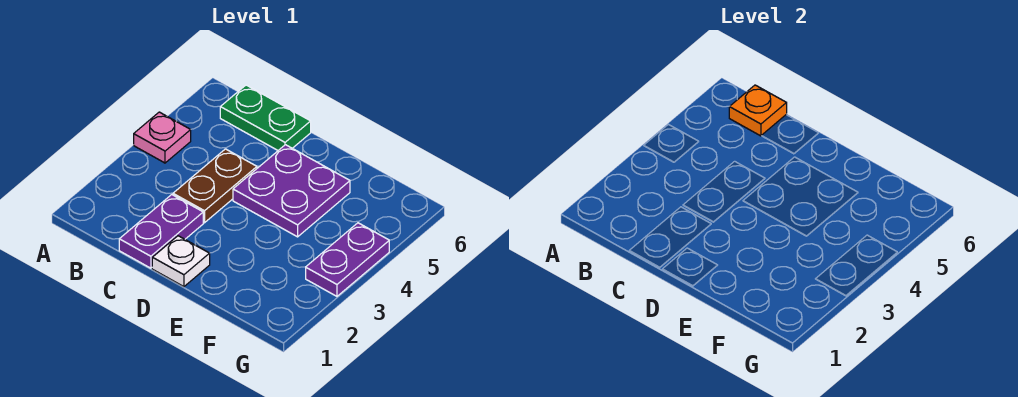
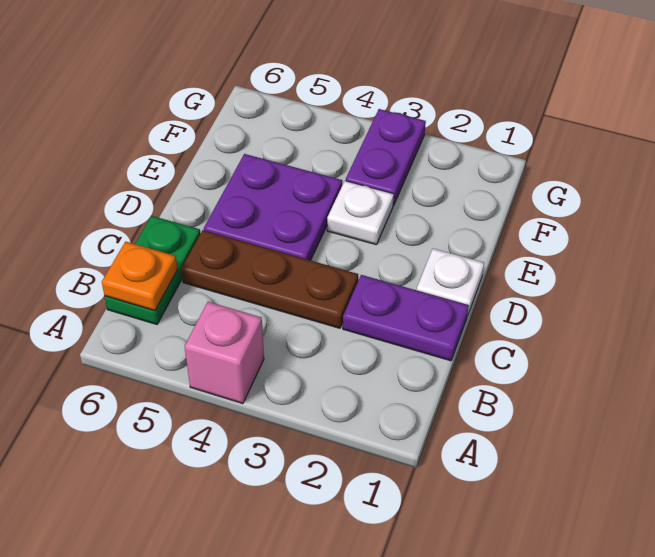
pink 1x1 plate [134,112,191,163] -> pink 1x1 brick [185,302,264,404]
brown 1x2 plate [173,149,257,223] -> brown 1x3 plate [181,230,358,328]
none -> white 1x1 plate [327,181,394,245]
purple 1x2 plate [306,223,389,296] -> purple 1x2 plate turned to [346,109,426,206]

